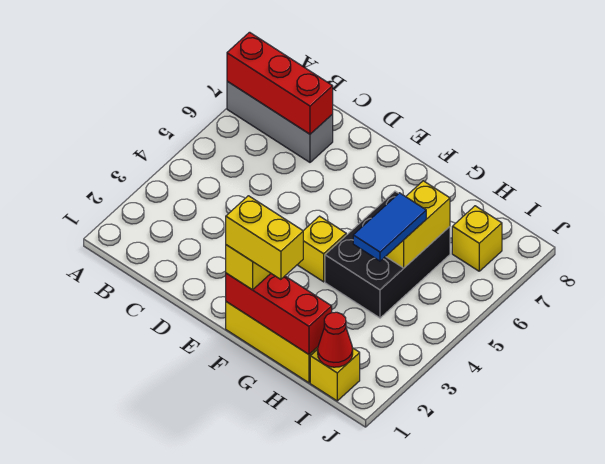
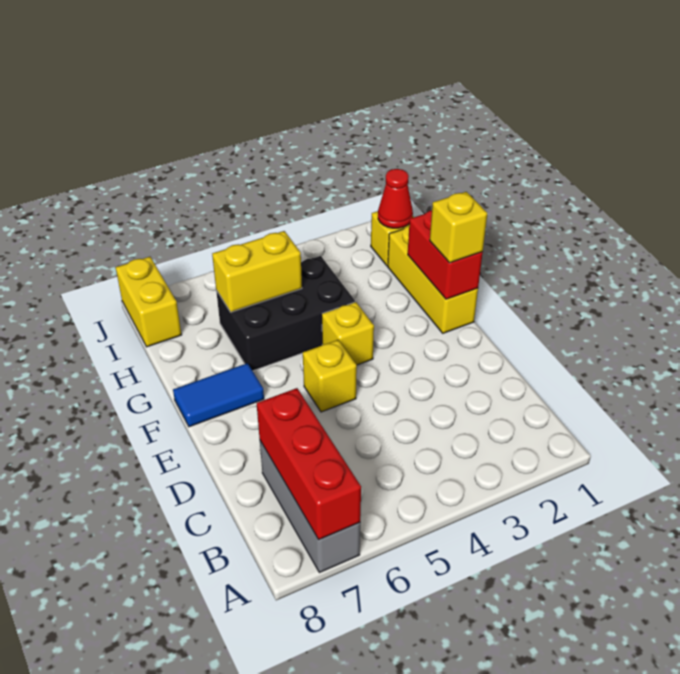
red 1x3 brick [226,273,332,354] -> red 1x2 brick [408,211,483,299]
yellow 1x2 brick [226,196,303,279] -> yellow 1x2 brick moved to [116,257,182,347]
blue 1x2 tile [353,193,426,261] -> blue 1x2 tile moved to [173,363,264,427]
yellow 1x1 brick [452,206,502,271] -> yellow 1x1 brick moved to [303,340,357,412]

